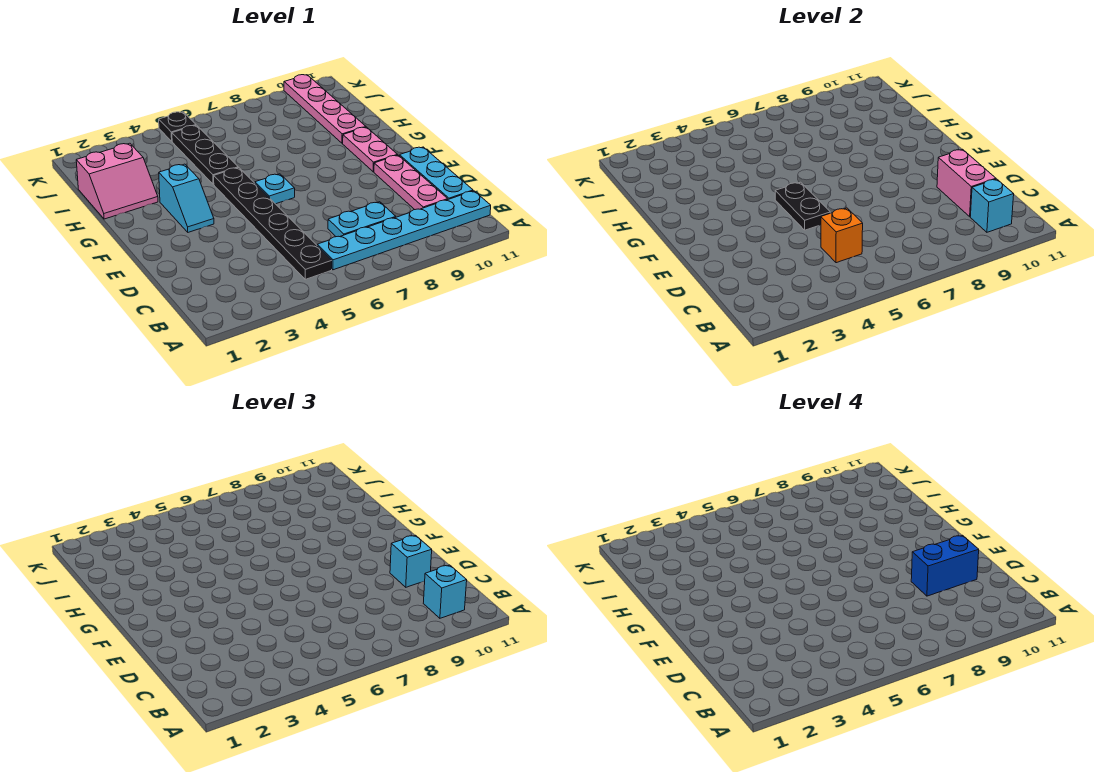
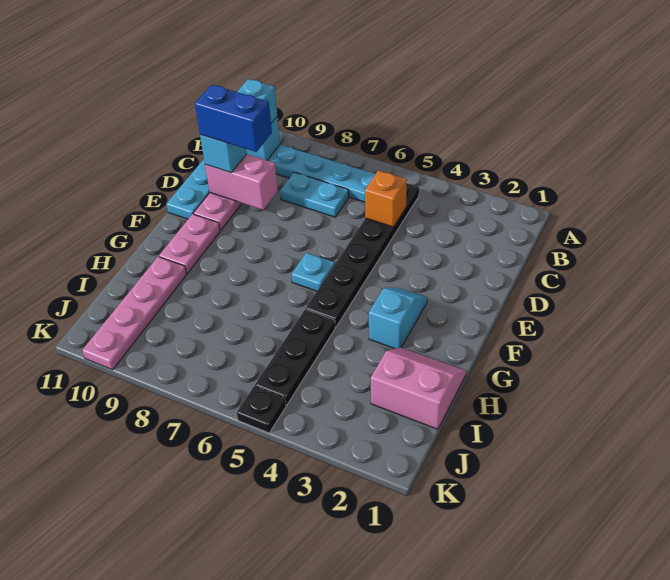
pink 1x2 brick [937,149,996,217] -> pink 1x2 brick turned to [205,154,278,210]
black 1x2 plate [775,182,830,230] -> none

